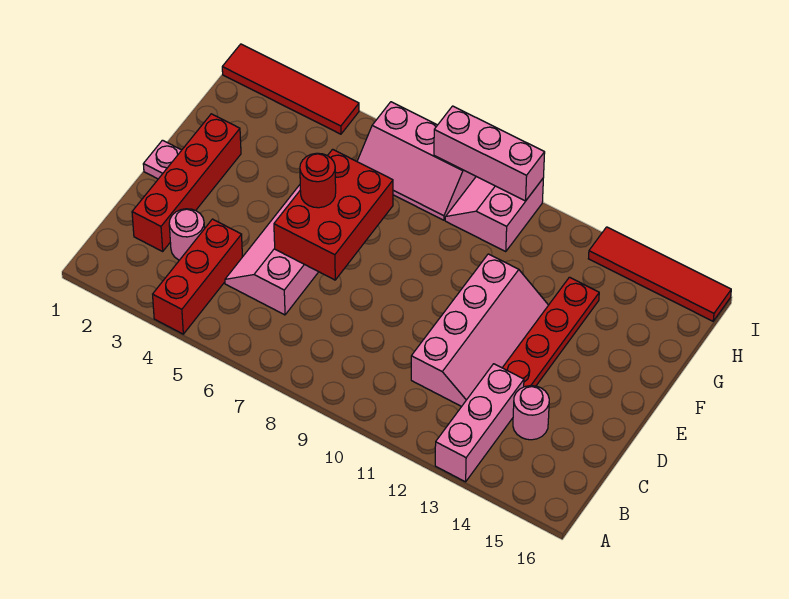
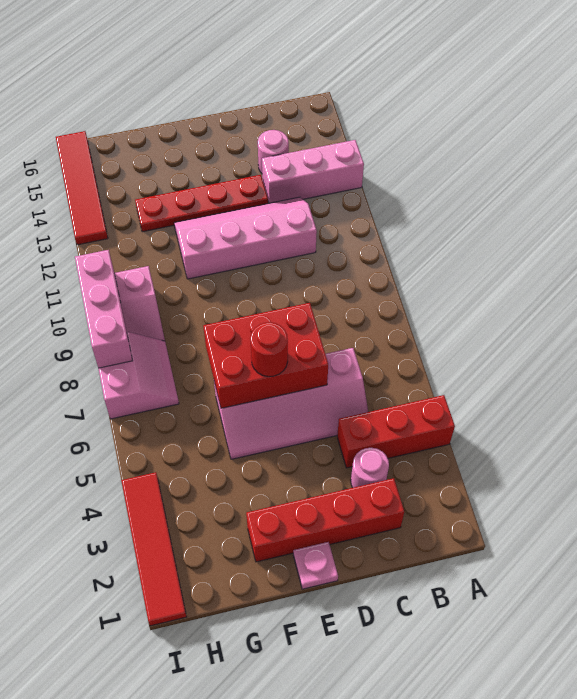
pink 2x3 slope [357,102,476,220] -> pink 2x2 slope [98,332,179,419]

